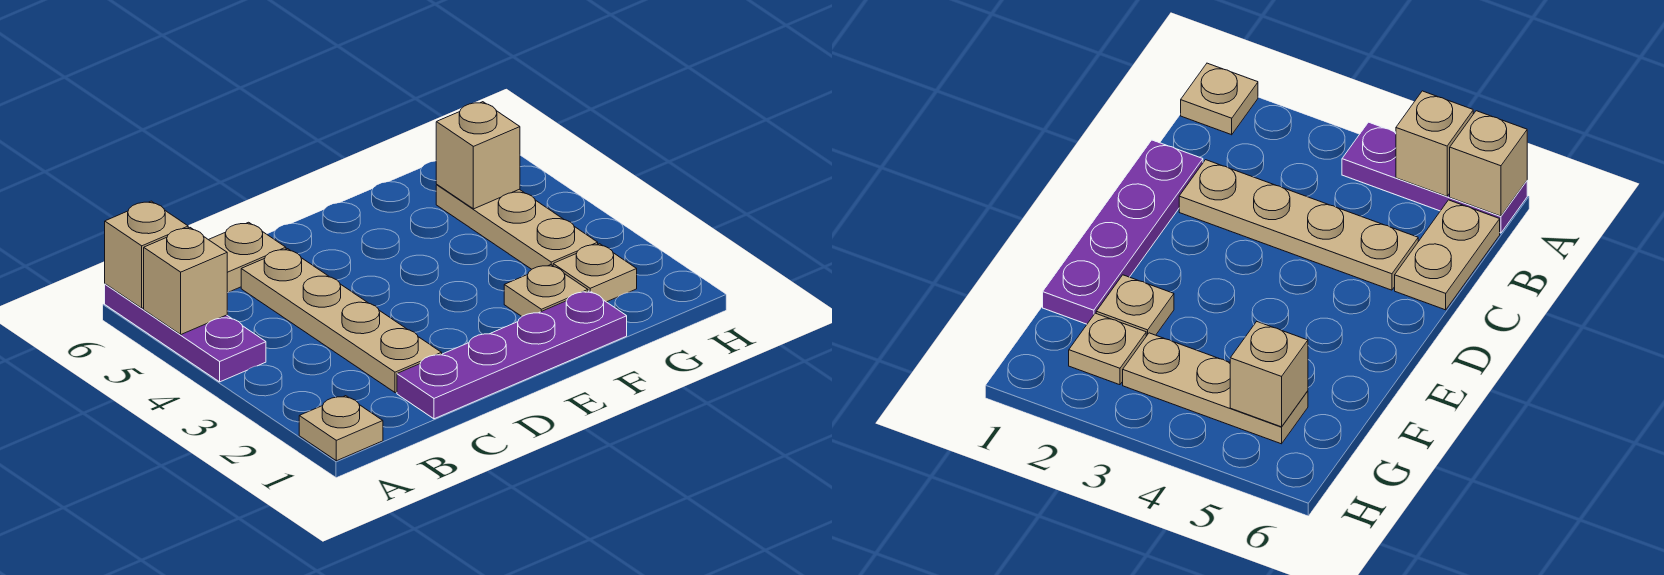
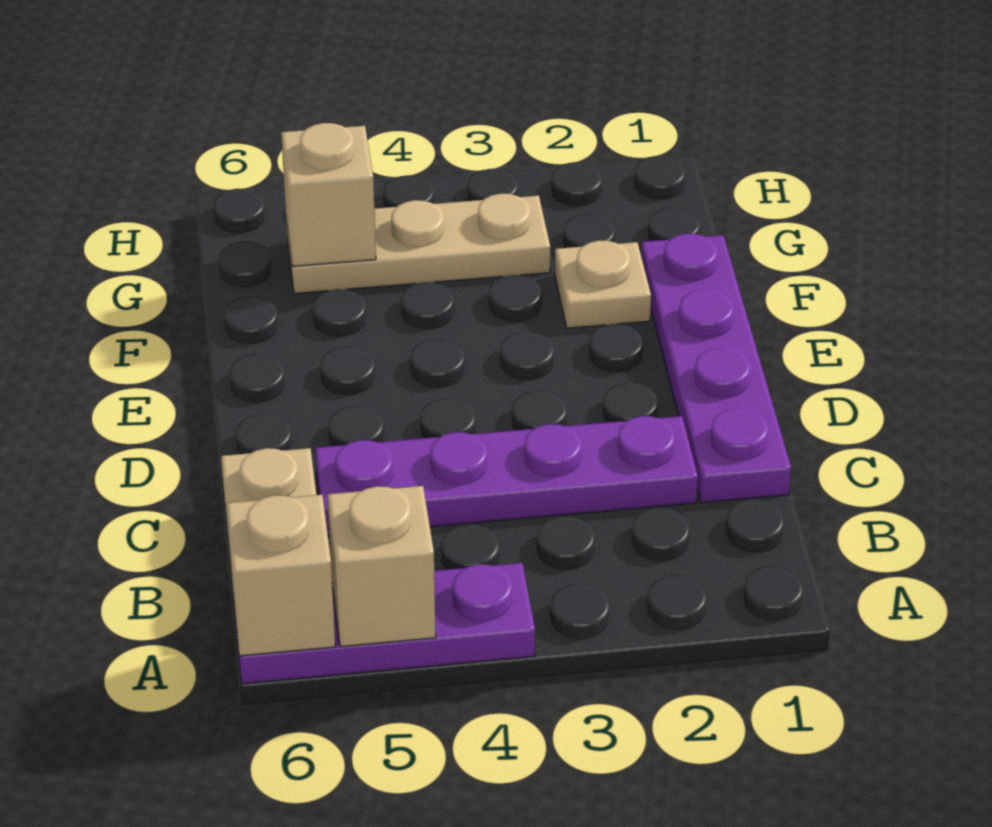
tan 1x1 plate [299,396,383,461] -> none
tan 1x4 plate [241,249,442,393] -> purple 1x4 plate [315,416,698,536]
tan 1x1 plate [553,244,637,302] -> none

